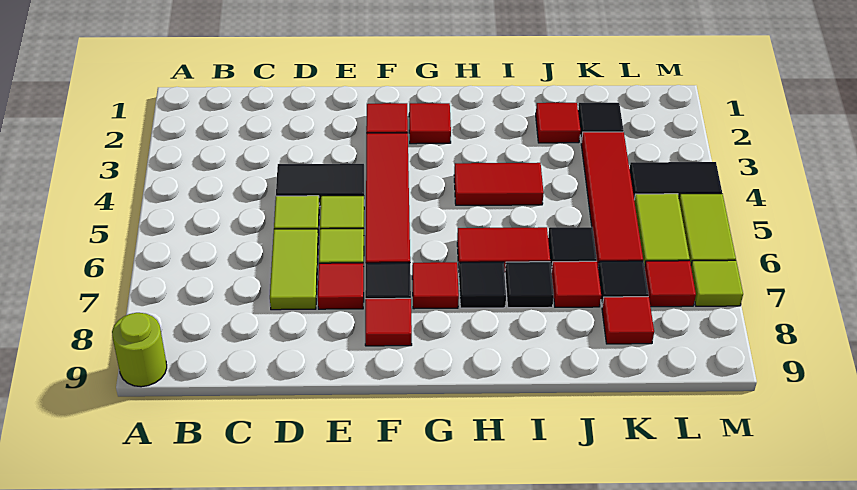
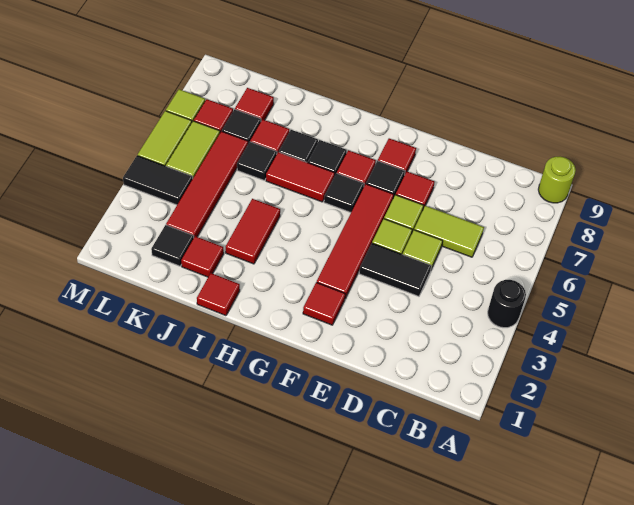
none -> black 1x1 round brick [488,280,526,328]
lime 1x2 tile [270,229,318,310] -> lime 1x2 tile turned to [414,206,484,257]
red 1x1 tile [409,103,451,144] -> red 1x1 tile moved to [197,273,240,316]
none -> black 1x1 tile [324,173,364,212]
red 1x2 tile [454,163,544,205] -> red 1x2 tile turned to [226,199,280,264]

